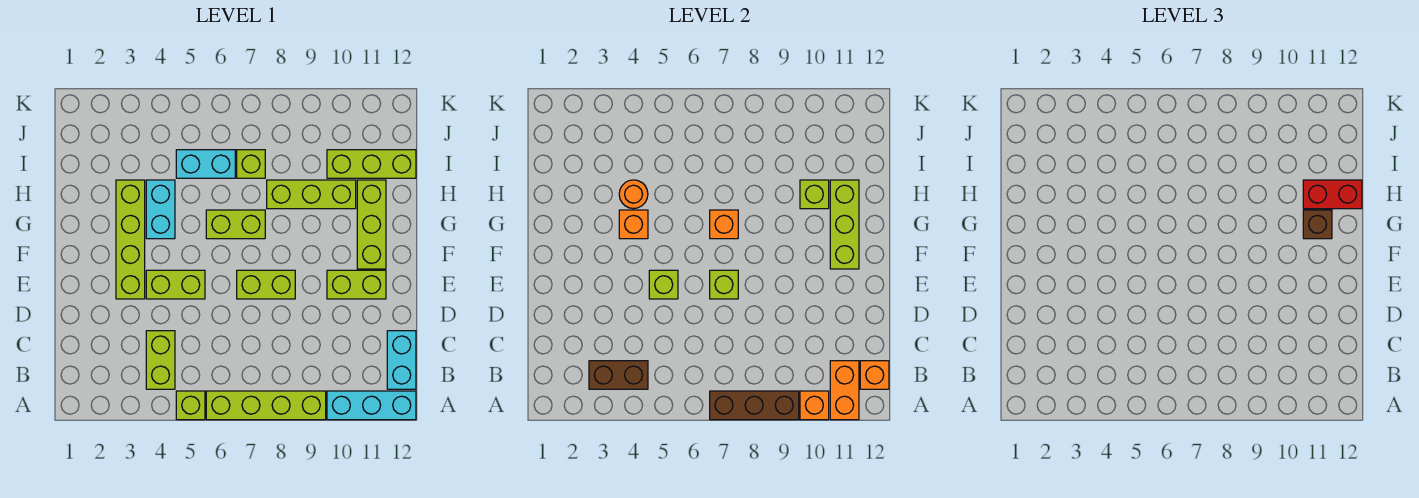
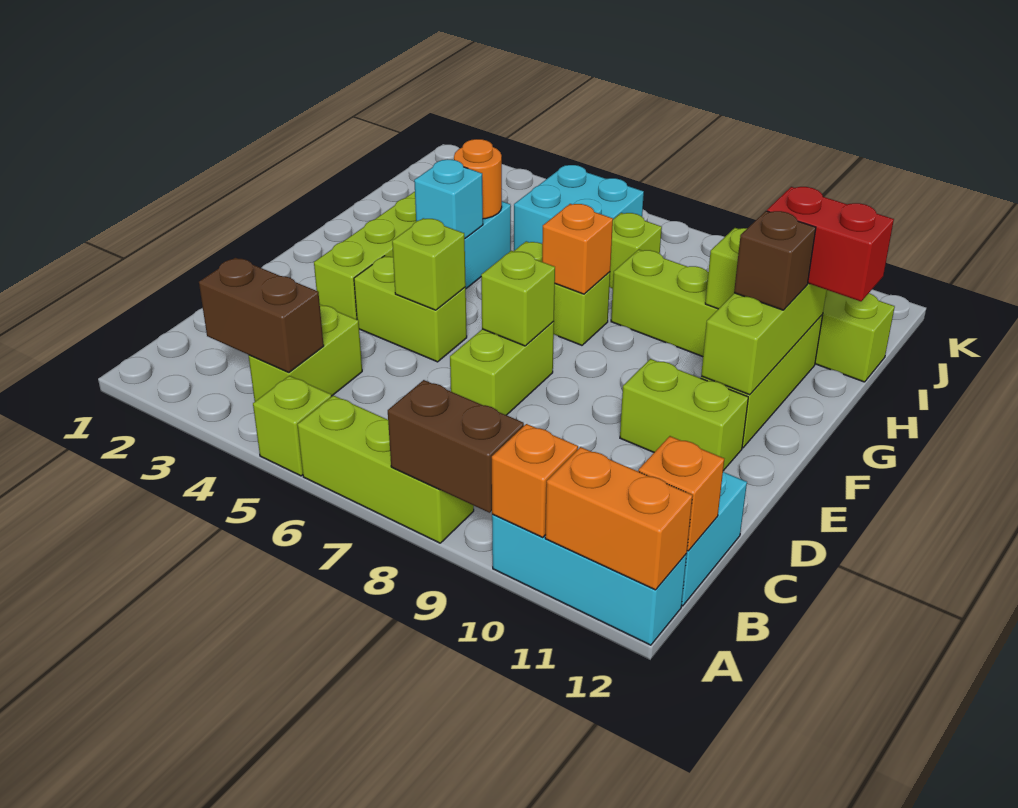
lime 1x4 brick [206,391,326,420] -> lime 1x3 brick [297,396,474,543]
brown 1x3 brick [710,391,799,420] -> brown 1x2 brick [388,380,524,513]
orange 1x2 brick [830,361,859,420] -> orange 1x2 brick turned to [545,447,693,590]
lime 1x2 brick [237,270,295,299] -> lime 1x2 brick turned to [450,321,554,415]
orange 1x1 brick [619,210,648,239] -> cyan 1x1 brick [414,159,483,238]
cyan 1x2 brick [176,150,235,178] -> cyan 2x2 brick [514,165,644,251]

